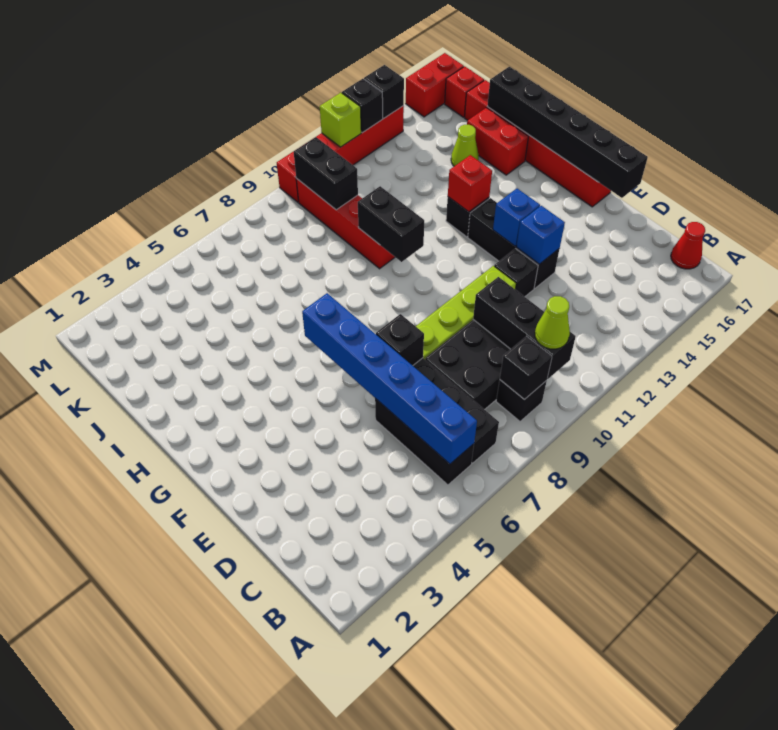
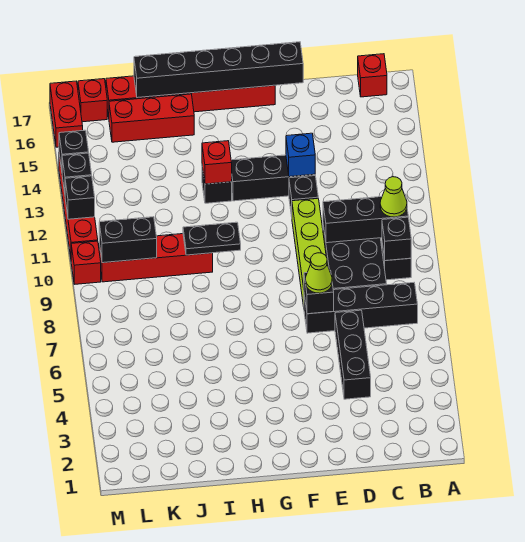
black 1x3 brick [375,398,474,485] -> black 1x3 brick turned to [335,310,371,399]
blue 1x6 brick [302,293,477,464] -> none
red 1x1 cone [671,222,705,269] -> red 1x1 brick [358,54,387,97]
blue 1x1 brick [493,189,540,246] -> none
black 1x2 brick [358,186,424,262] -> black 1x2 plate [183,222,241,255]
red 1x2 brick [467,108,528,175] -> red 1x3 brick [109,94,194,142]
lime 1x1 cone [451,125,479,166] -> lime 1x1 cone moved to [306,253,332,293]
lime 1x1 brick [320,93,361,147] -> black 1x1 brick [65,176,95,219]

